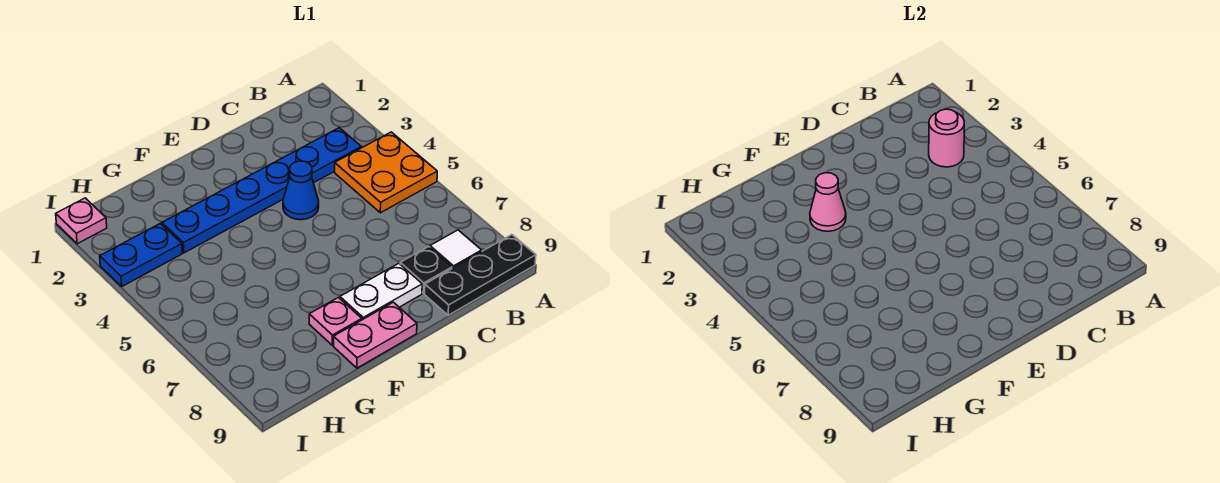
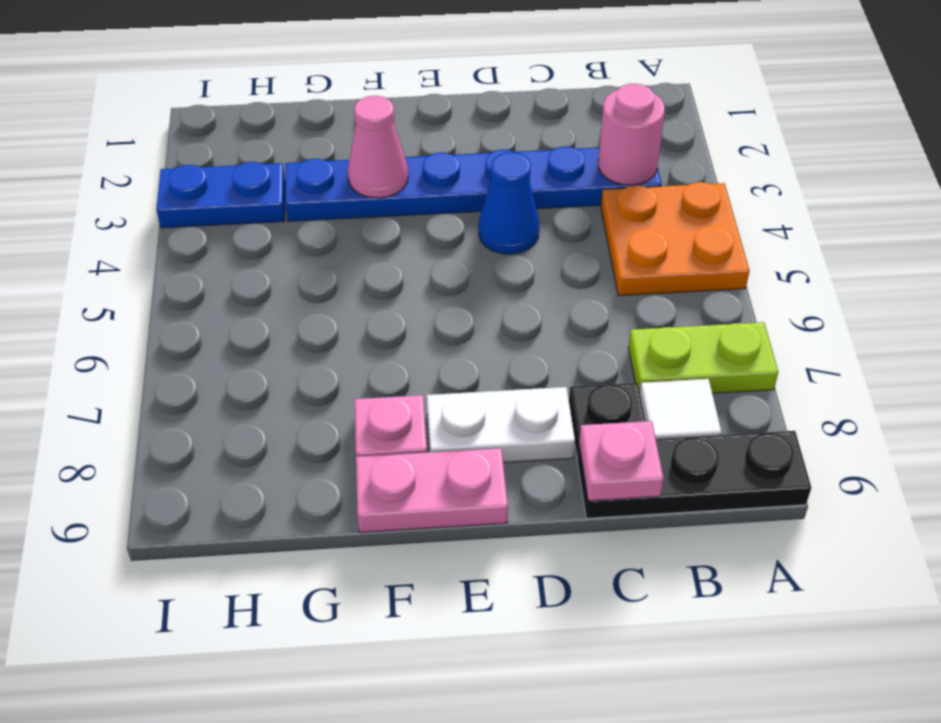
none -> lime 1x2 plate [628,322,778,393]
pink 1x1 plate [56,198,107,244] -> pink 1x1 plate moved to [579,421,664,501]

